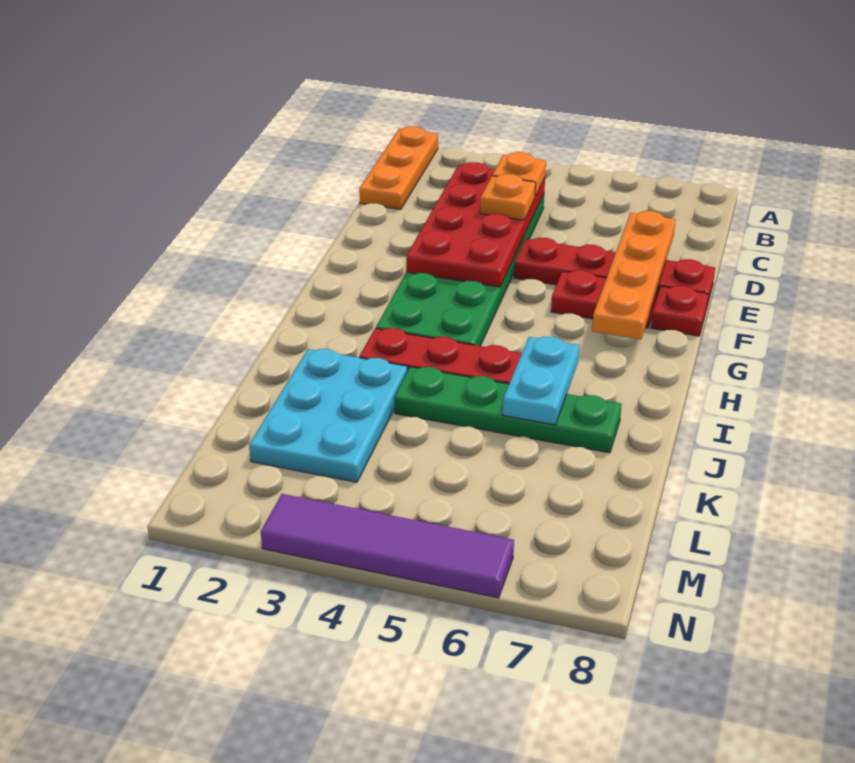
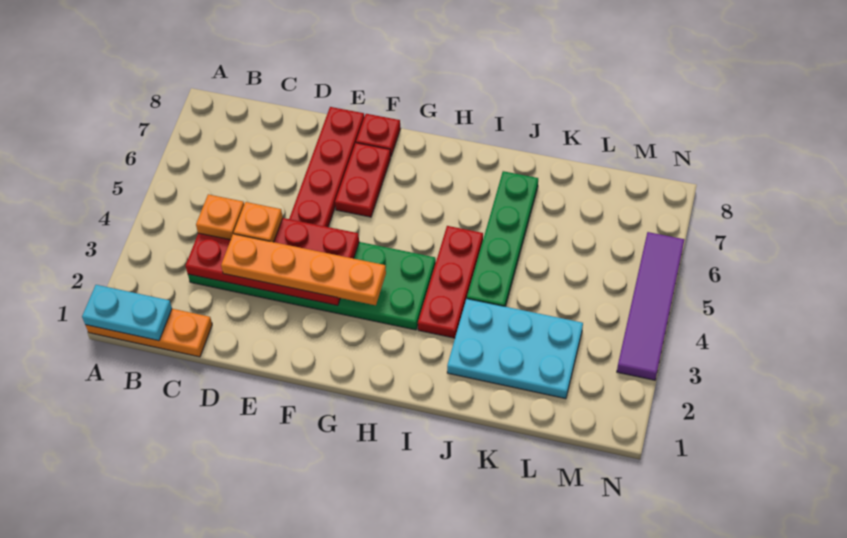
orange 1x4 plate [592,211,676,339] -> orange 1x4 plate moved to [221,234,386,305]
cyan 1x2 plate [503,336,579,425] -> cyan 1x2 plate moved to [82,285,172,341]

